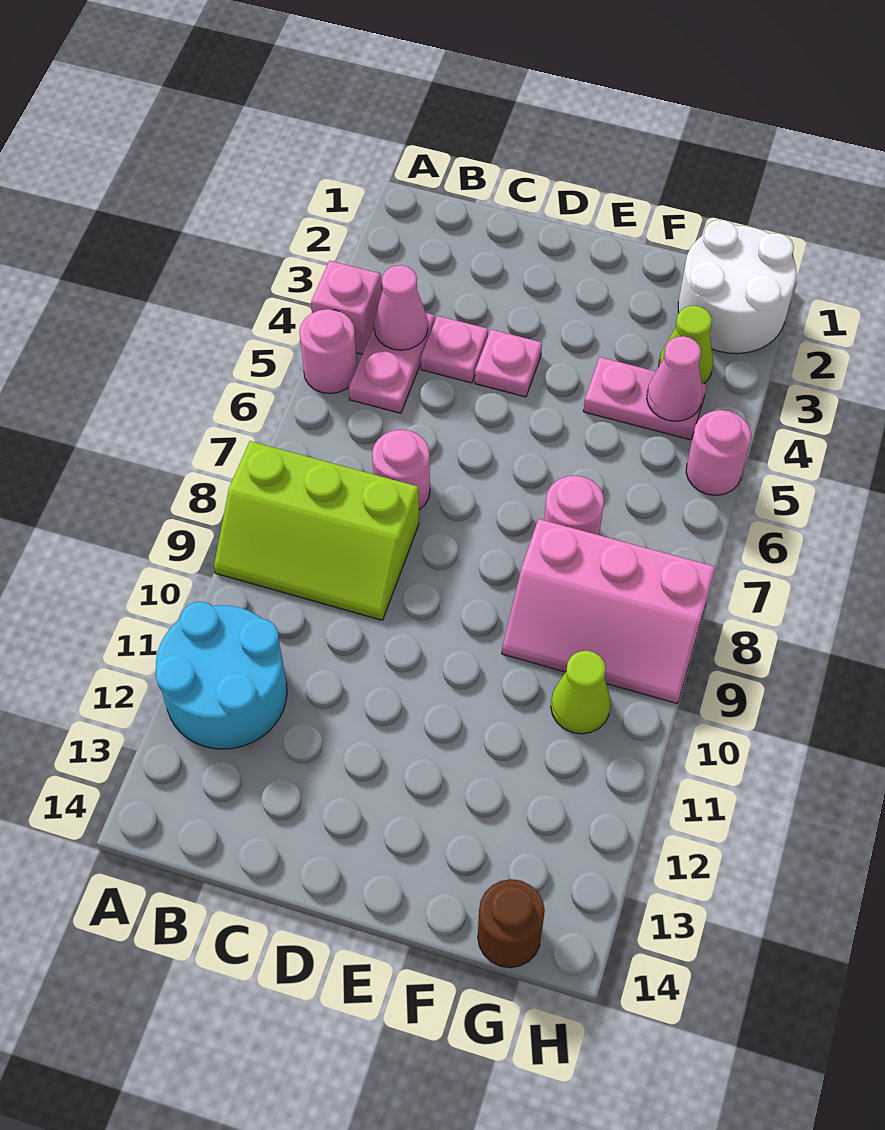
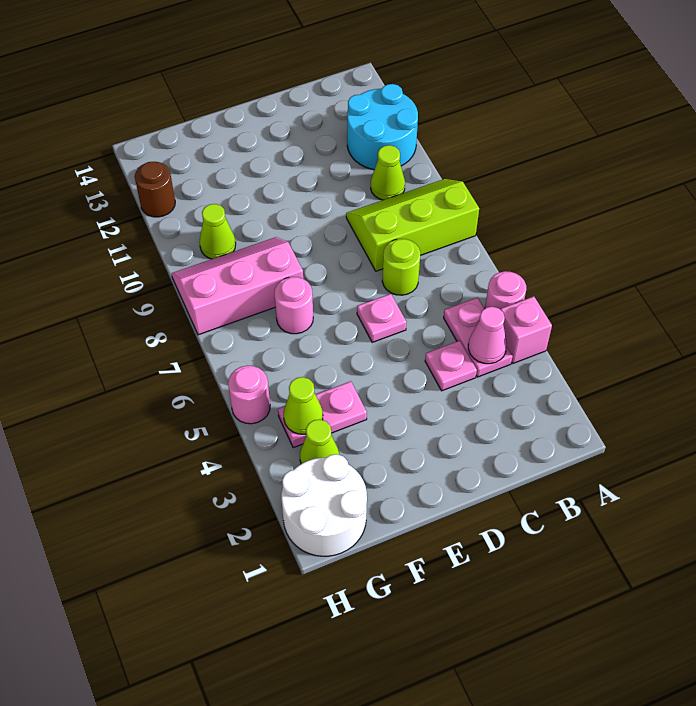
none -> lime 1x1 cone [371,145,405,200]
pink 1x1 round brick [372,430,430,510] -> lime 1x1 round brick [382,239,420,295]
pink 1x1 plate [475,329,542,397] -> pink 1x1 plate moved to [357,294,406,343]
pink 1x1 cone [647,336,703,421] -> lime 1x1 cone [284,377,323,434]
brown 1x1 round brick [478,879,545,968] -> brown 1x1 round brick moved to [135,162,175,217]

